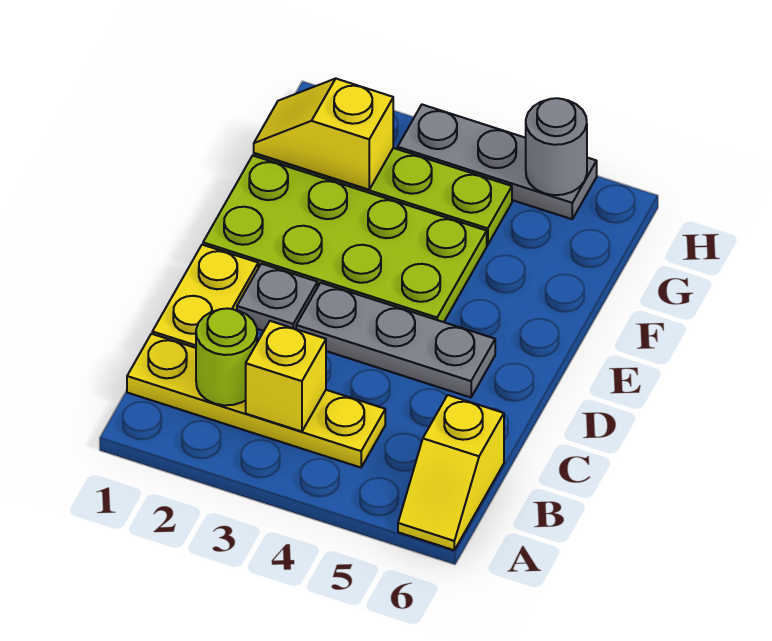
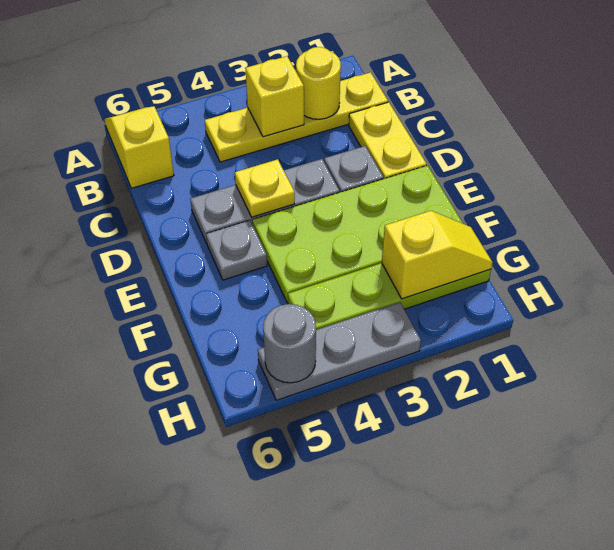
lime 1x1 round brick [196,308,257,405] -> yellow 1x1 round brick [296,47,341,119]
none -> yellow 1x1 plate [235,159,295,217]
none -> grey 1x1 plate [206,220,267,280]

